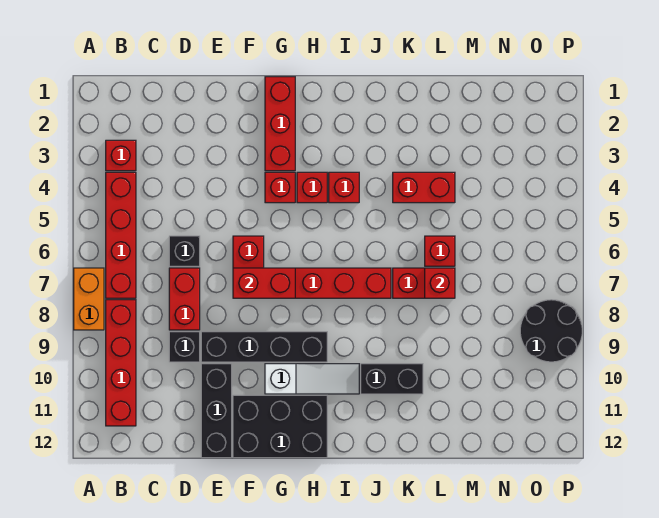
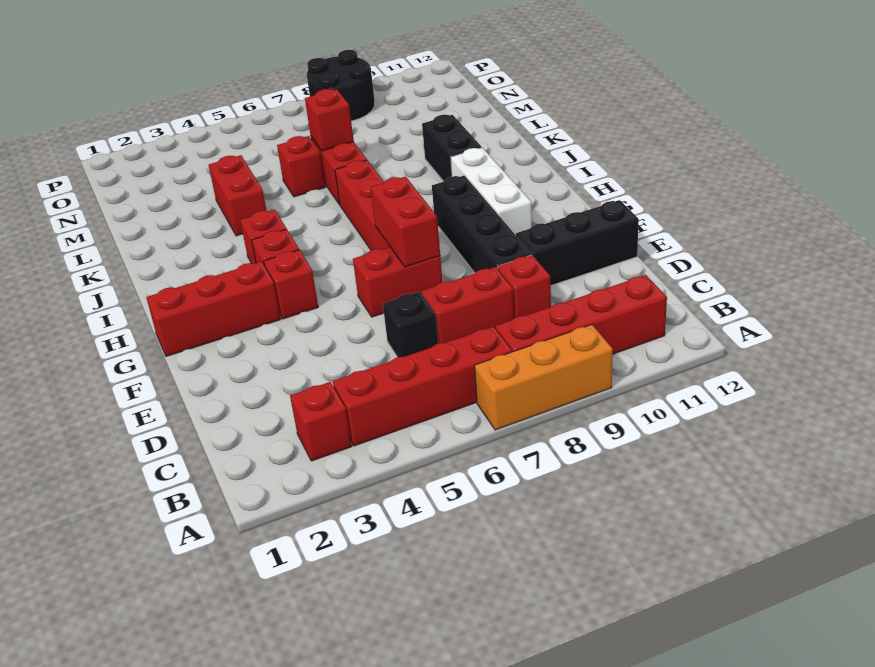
orange 1x2 brick [74,268,104,330] -> orange 1x3 brick [475,325,613,430]
black 1x1 brick [169,332,200,362] -> red 1x1 brick [497,255,551,318]
black 2x3 brick [233,395,327,458] -> none
white 1x3 slope [265,364,359,394] -> white 1x3 brick [451,148,532,235]

